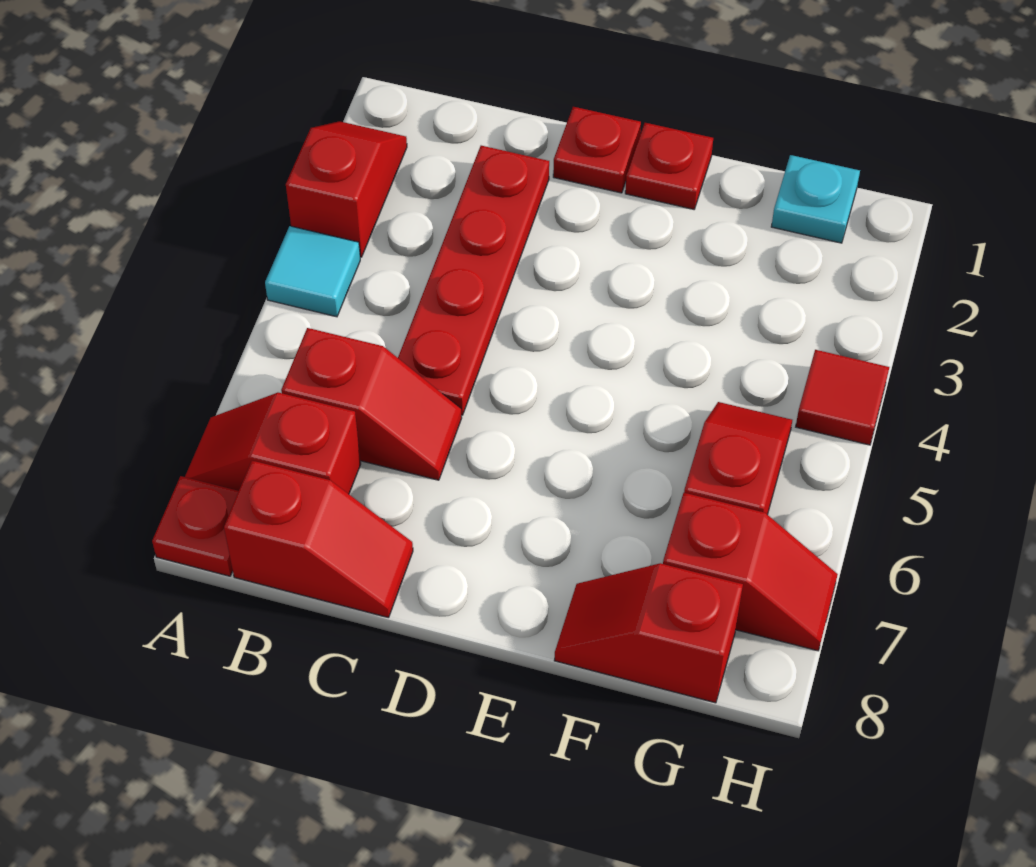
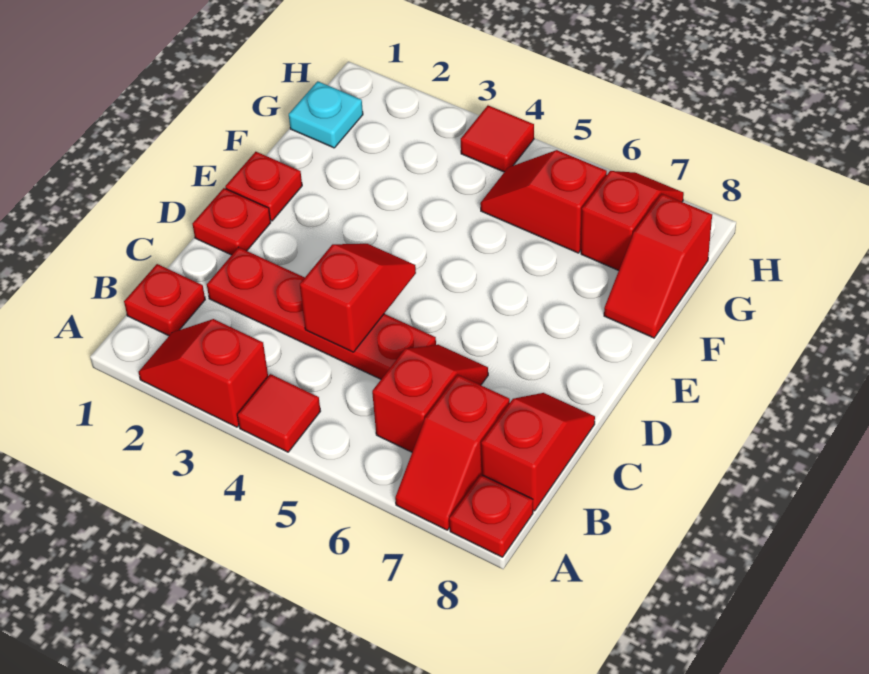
cyan 1x1 tile [265,226,360,317] -> red 1x1 tile [237,374,320,452]
none -> red 1x1 plate [124,264,205,336]
none -> red 1x2 slope [300,244,416,352]

